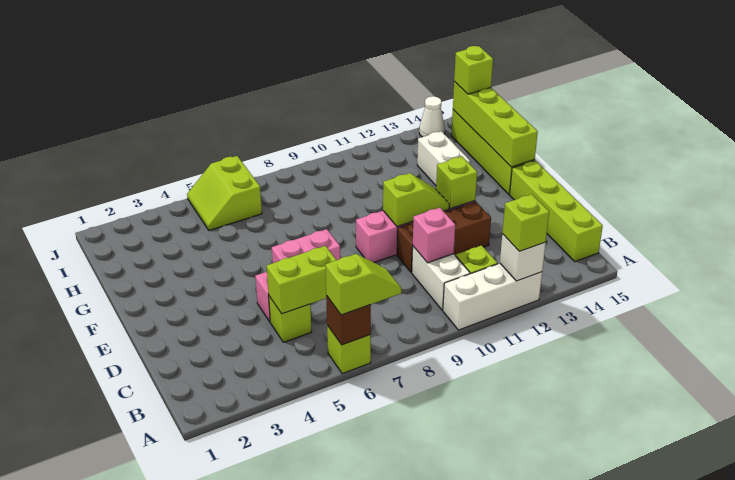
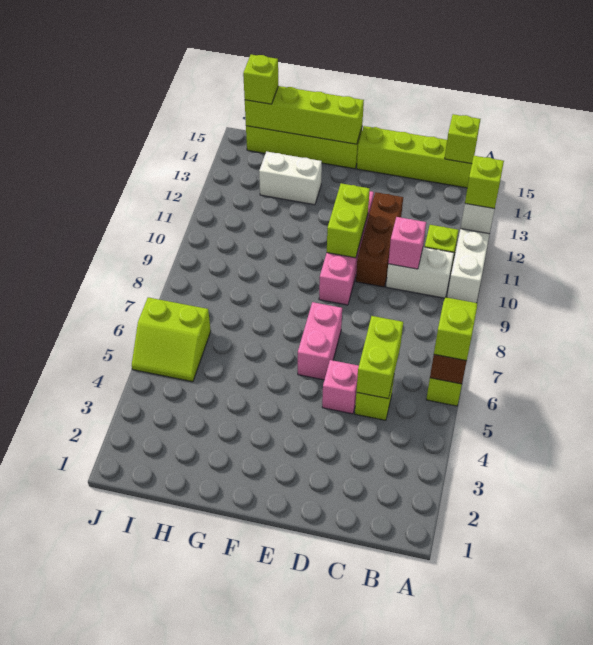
lime 1x2 slope [383,173,449,227] -> lime 1x2 brick [327,183,370,258]
lime 1x1 brick [436,157,477,209] -> lime 1x1 brick moved to [445,114,480,164]
white 1x1 cone [419,96,445,137] -> none

